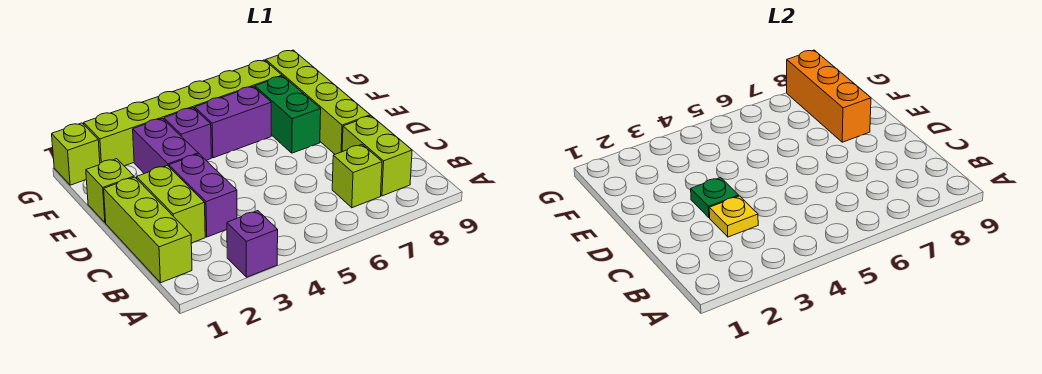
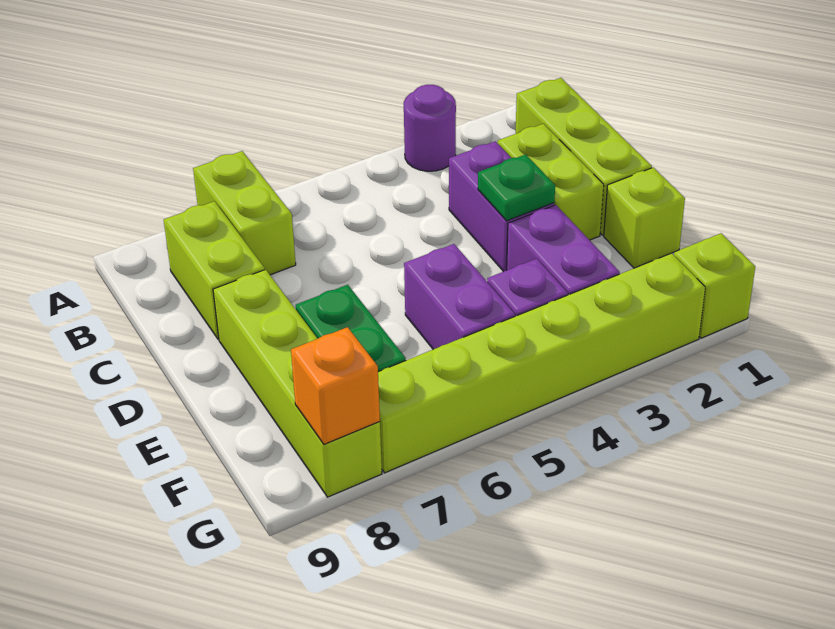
purple 1x1 brick [227,211,278,277] -> purple 1x1 round brick [404,85,456,171]
lime 1x1 brick [332,145,382,208] -> lime 1x2 brick [193,151,296,275]
yellow 1x1 plate [709,196,758,237] -> none
orange 1x3 brick [787,50,871,142] -> orange 1x1 brick [291,327,380,444]
purple 1x2 brick [195,86,271,158] -> purple 1x2 brick turned to [404,244,515,349]

